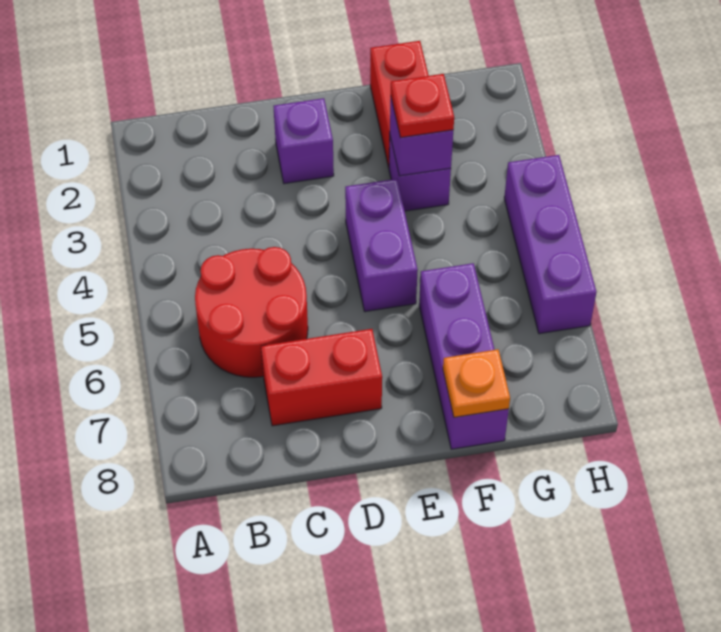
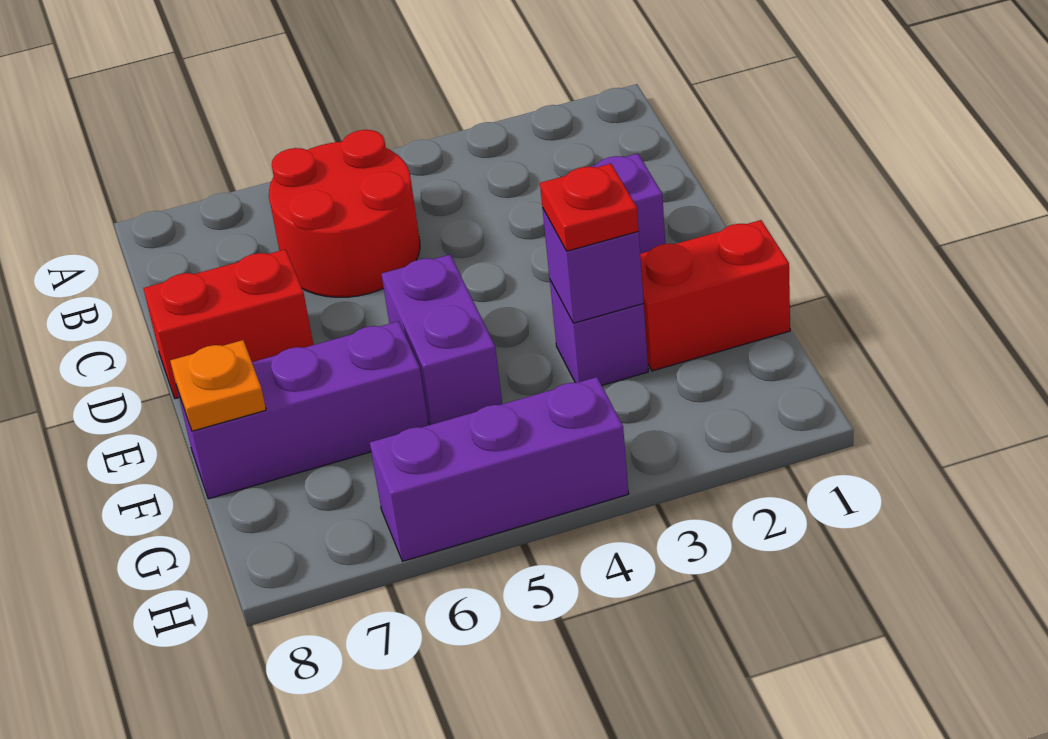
red 1x2 brick [261,329,382,426] -> red 1x2 brick turned to [143,249,313,399]
purple 1x2 brick [345,179,418,312] -> purple 1x2 brick turned to [382,255,502,425]

